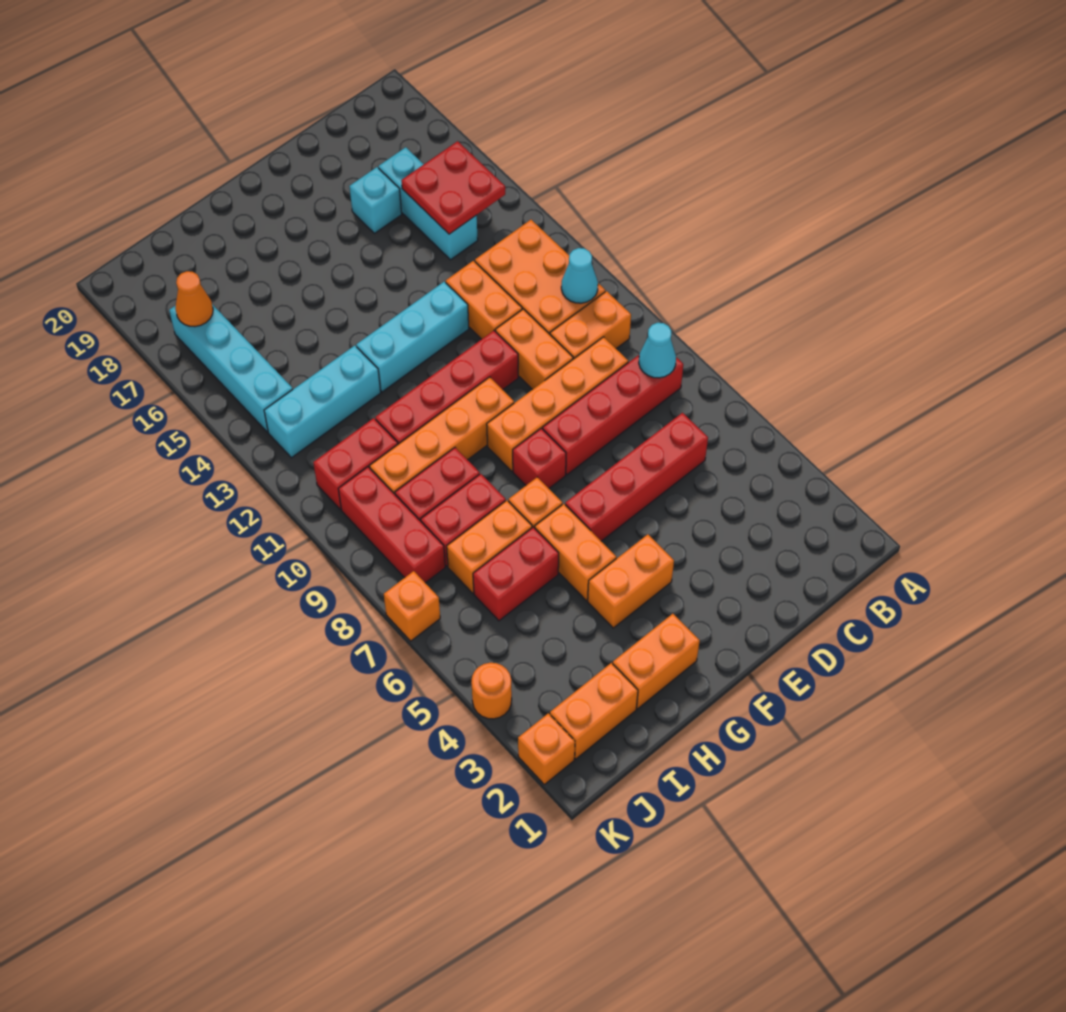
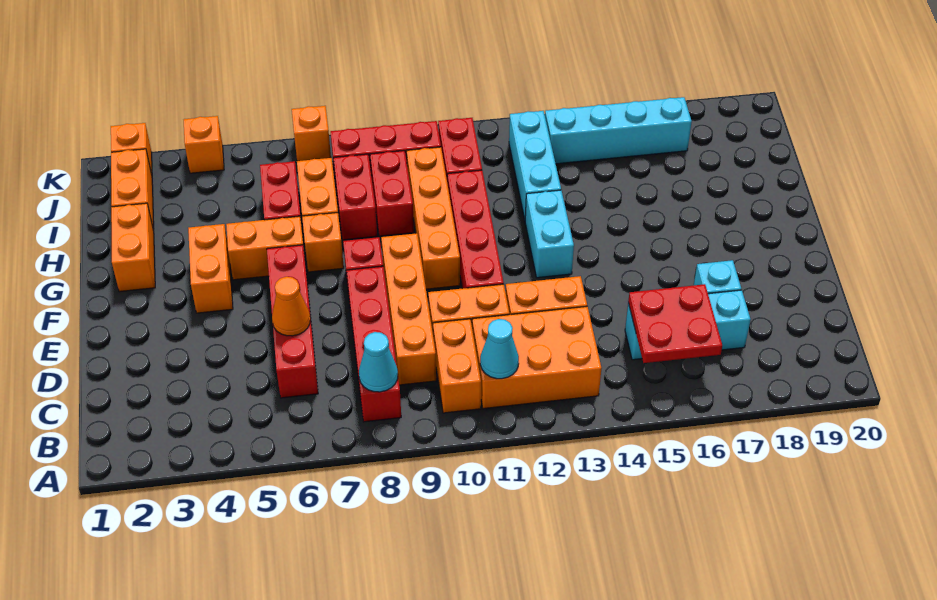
cyan 1x3 brick [356,282,469,392] -> cyan 1x2 brick [525,190,574,278]
orange 1x1 cone [175,271,213,327] -> orange 1x1 cone moved to [272,277,310,336]
orange 1x1 round brick [471,663,512,719] -> orange 1x1 brick [184,116,224,173]

